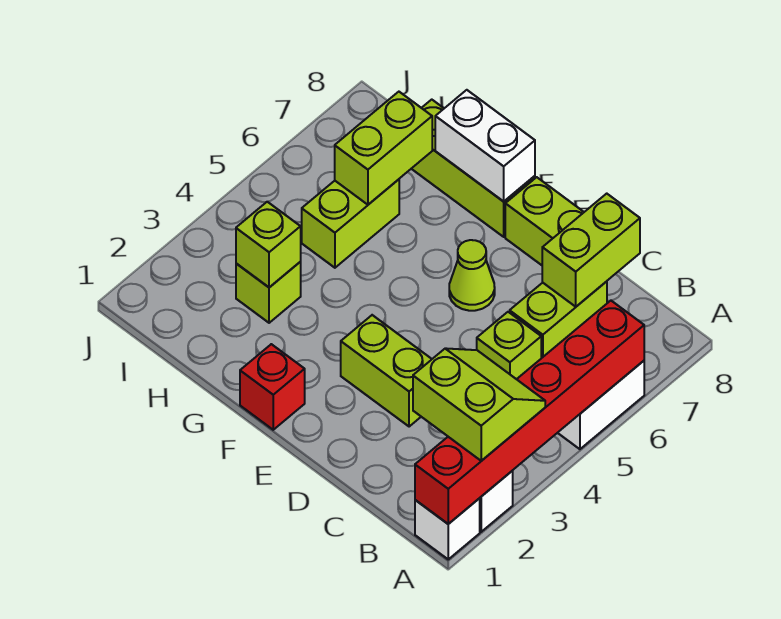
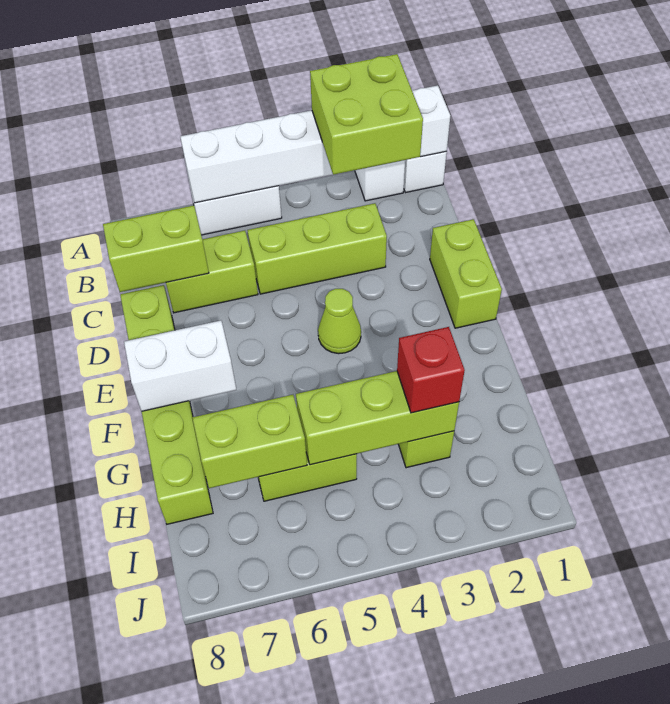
red 1x6 brick [415,301,644,524] -> white 1x6 brick [180,85,450,203]
lime 2x2 slope [413,348,545,461] -> lime 2x2 brick [310,54,423,175]
lime 1x1 brick [477,312,541,379] -> lime 1x3 brick [247,203,387,294]
lime 1x2 brick [341,315,432,427] -> lime 1x2 brick moved to [430,219,502,328]
lime 1x1 cone [449,240,495,311] -> lime 1x1 cone moved to [318,289,361,354]
red 1x1 brick [240,344,305,430] -> red 1x1 brick moved to [397,327,465,413]
white 1x2 brick [435,90,535,202] -> white 1x2 brick turned to [124,320,236,411]
lime 1x1 brick [236,202,301,287] -> lime 1x3 brick [296,371,459,465]

